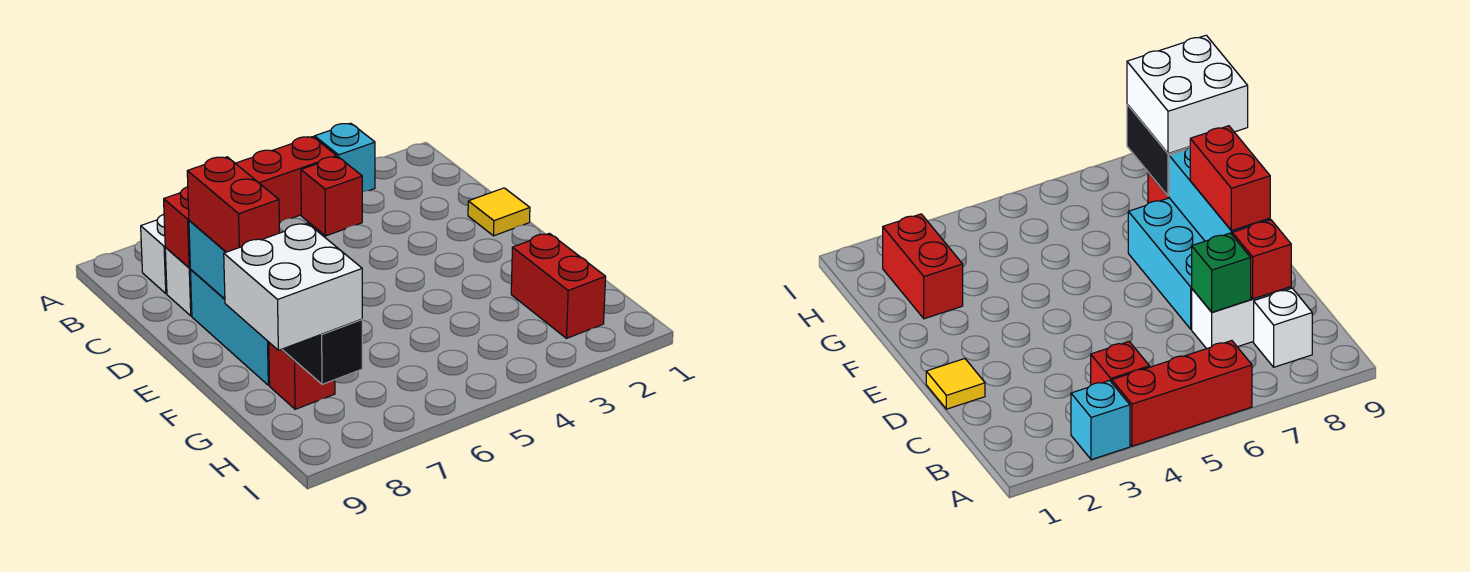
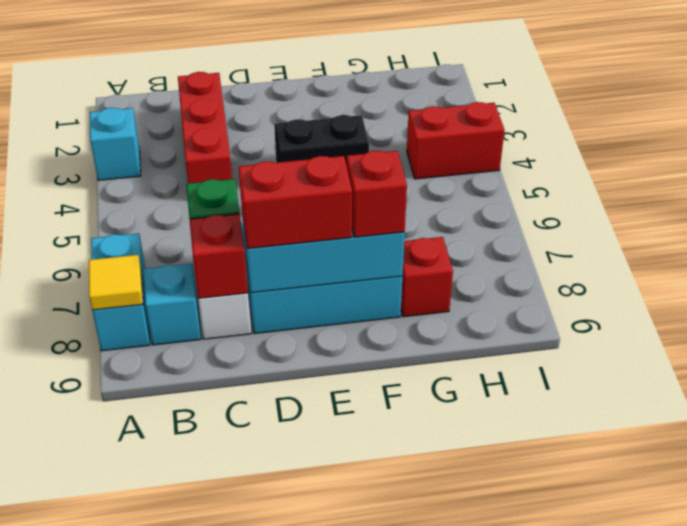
red 1x3 brick [235,137,337,223] -> red 1x3 brick moved to [178,72,232,183]
none -> cyan 1x2 brick [91,233,150,351]
red 1x1 brick [301,157,362,236] -> red 1x1 brick moved to [347,151,407,237]
white 1x1 brick [141,214,167,294] -> cyan 1x1 brick [144,264,201,345]
yellow 1x1 tile [468,188,530,236] -> yellow 1x1 tile moved to [89,255,143,310]
red 1x2 brick [511,233,606,338] -> red 1x2 brick moved to [407,102,505,179]
black 1x2 brick [282,319,362,384] -> black 1x2 brick moved to [274,115,369,166]
white 2x2 brick [224,223,362,350] -> none

